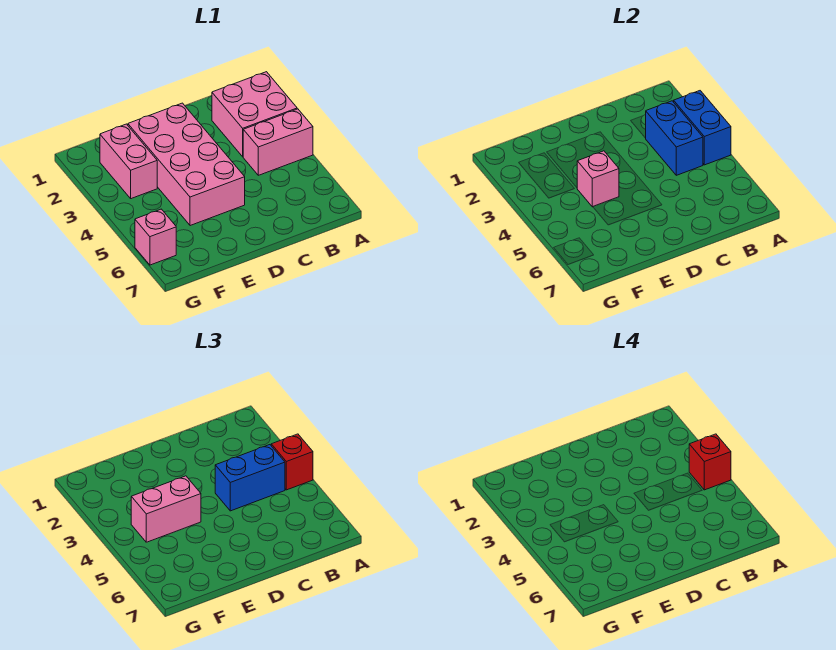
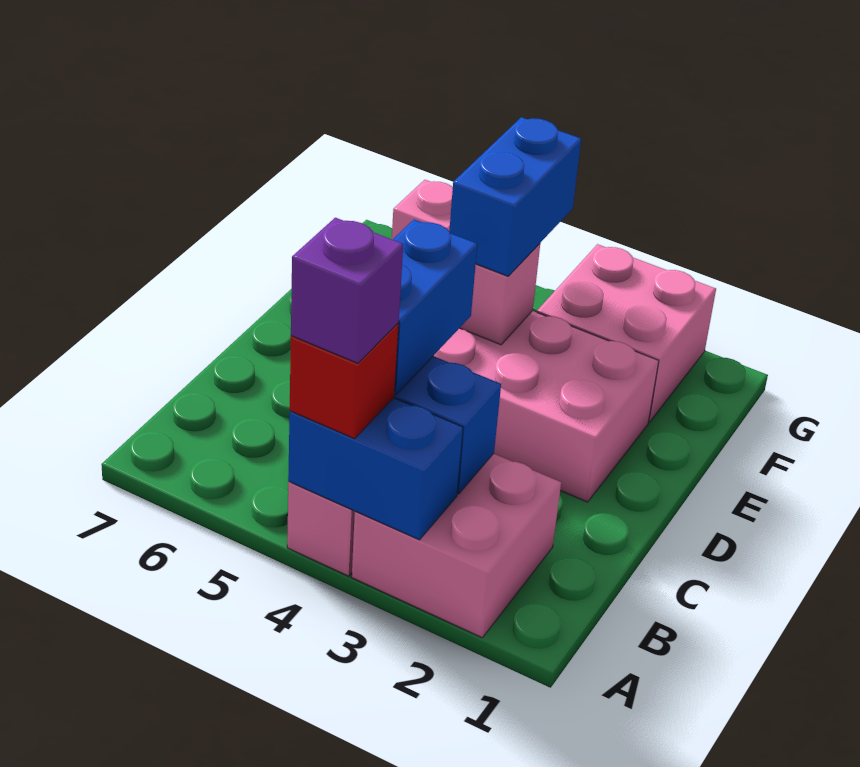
red 1x1 brick [689,434,731,490] -> purple 1x1 brick [291,218,403,363]
pink 1x2 brick [131,476,201,542] -> blue 1x2 brick [449,117,581,276]
pink 1x2 brick [100,124,157,199] -> pink 2x2 brick [537,244,716,422]

